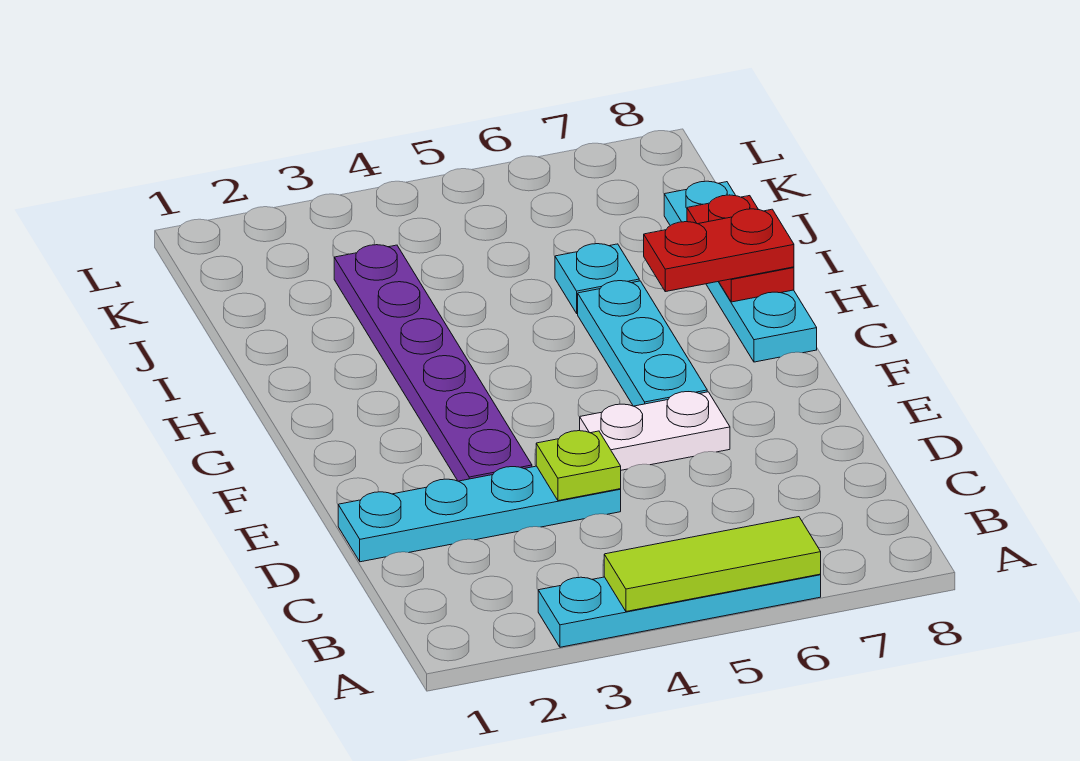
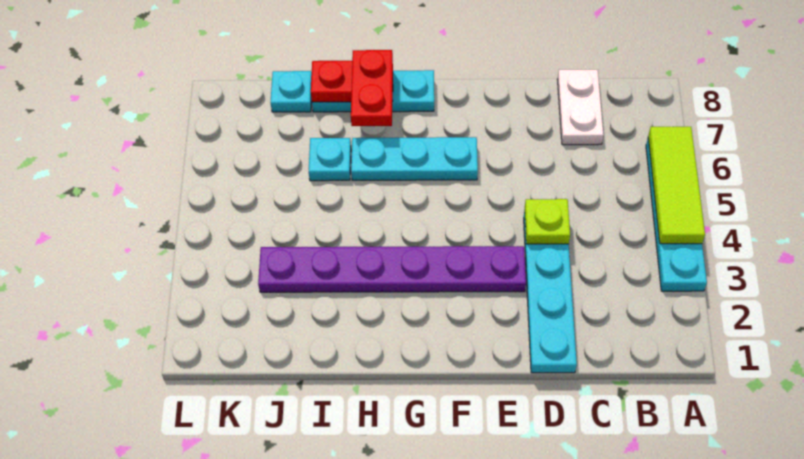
white 1x2 plate [580,392,730,470] -> white 1x2 plate moved to [557,70,604,145]

